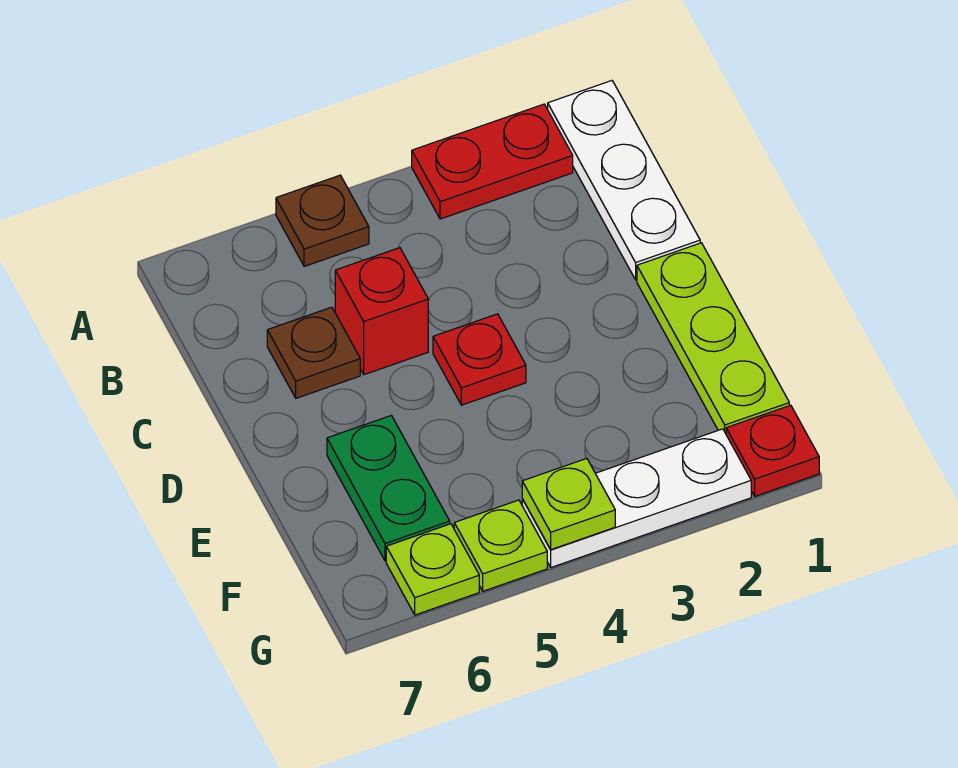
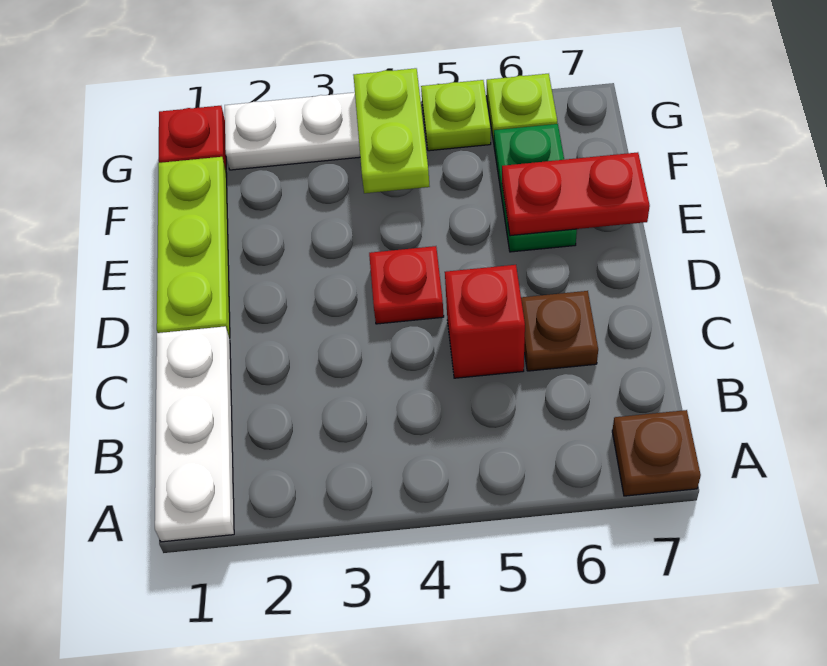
red 1x2 plate [412,104,573,219] -> red 1x2 plate moved to [502,152,650,236]
brown 1x1 plate [276,175,369,266] -> brown 1x1 plate moved to [612,410,701,496]
lime 1x1 plate [522,458,615,550] -> lime 1x2 plate [353,68,430,193]

